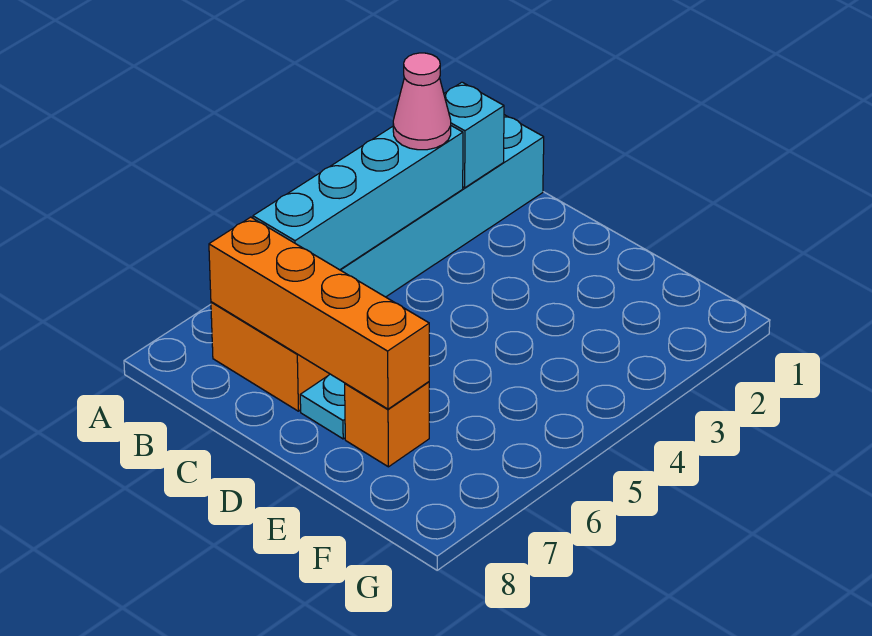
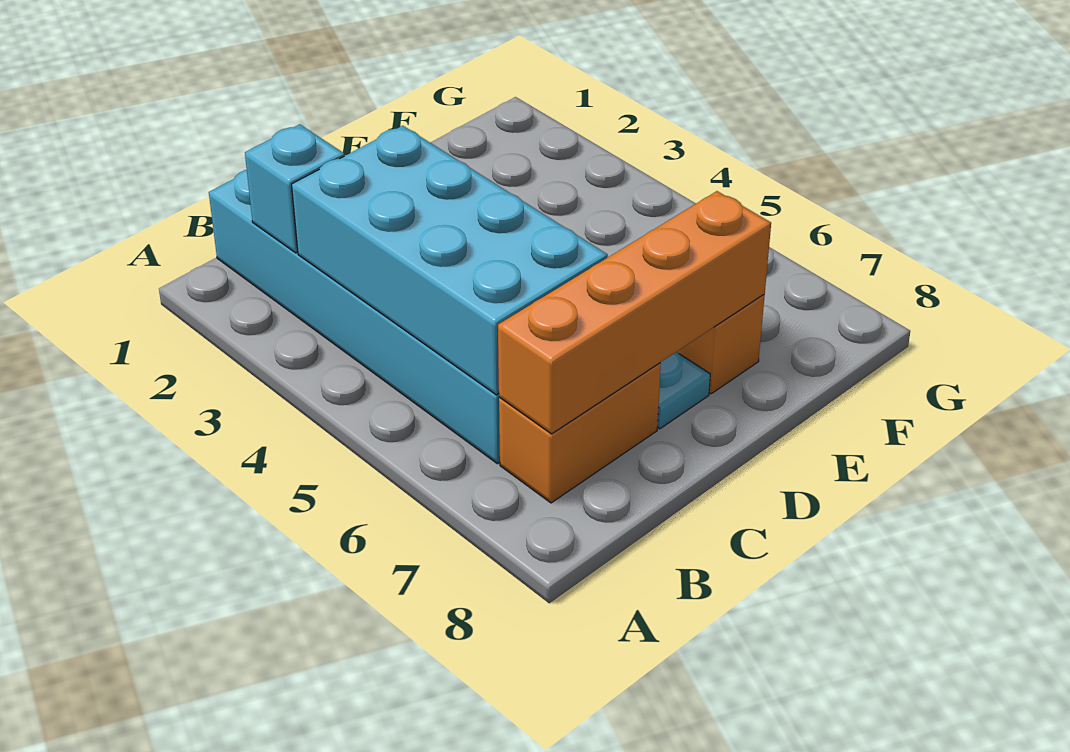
cyan 1x4 brick [253,126,463,270] -> cyan 2x4 brick [292,126,608,395]
pink 1x1 cone [393,53,451,150] -> none

